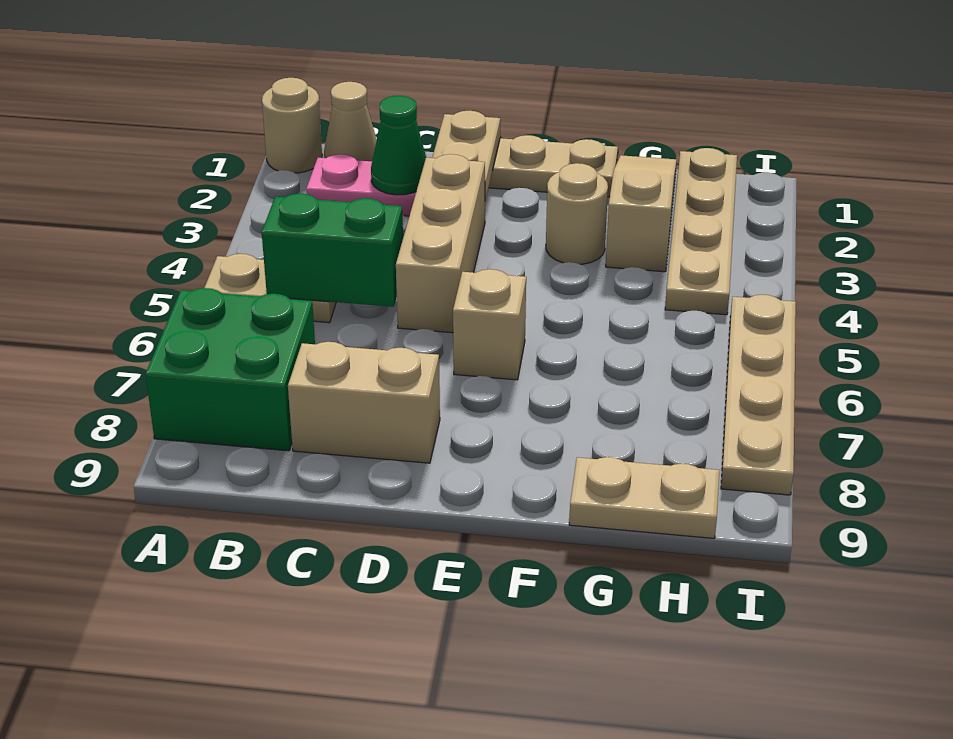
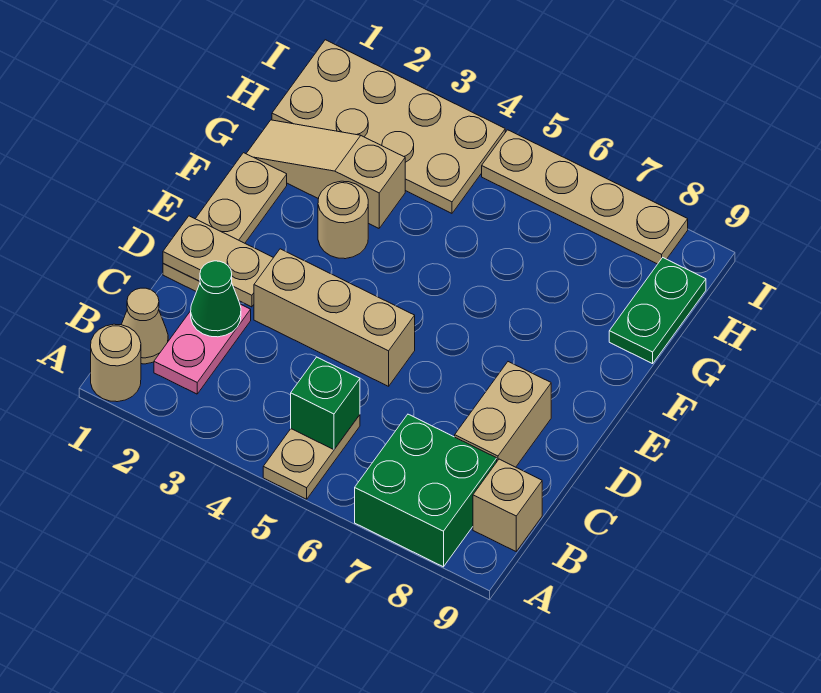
green 1x2 brick [262,194,403,307] -> green 1x1 brick [291,357,360,450]
tan 1x1 brick [453,269,526,380] -> tan 1x1 brick moved to [473,459,542,551]
tan 1x2 plate [569,457,720,538] -> green 1x2 plate [609,258,706,364]
tan 1x4 plate [665,148,737,315] -> tan 2x4 plate [272,40,505,213]

